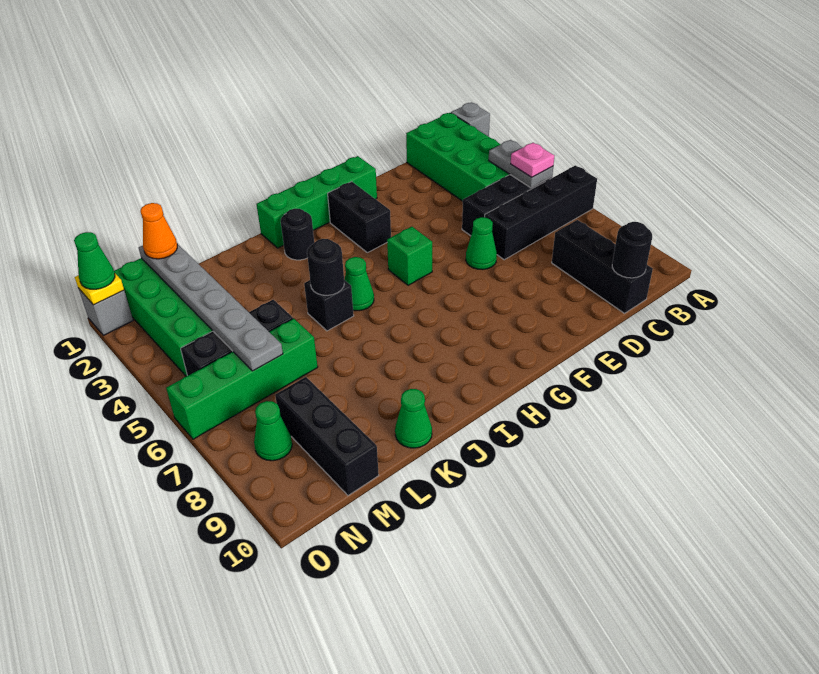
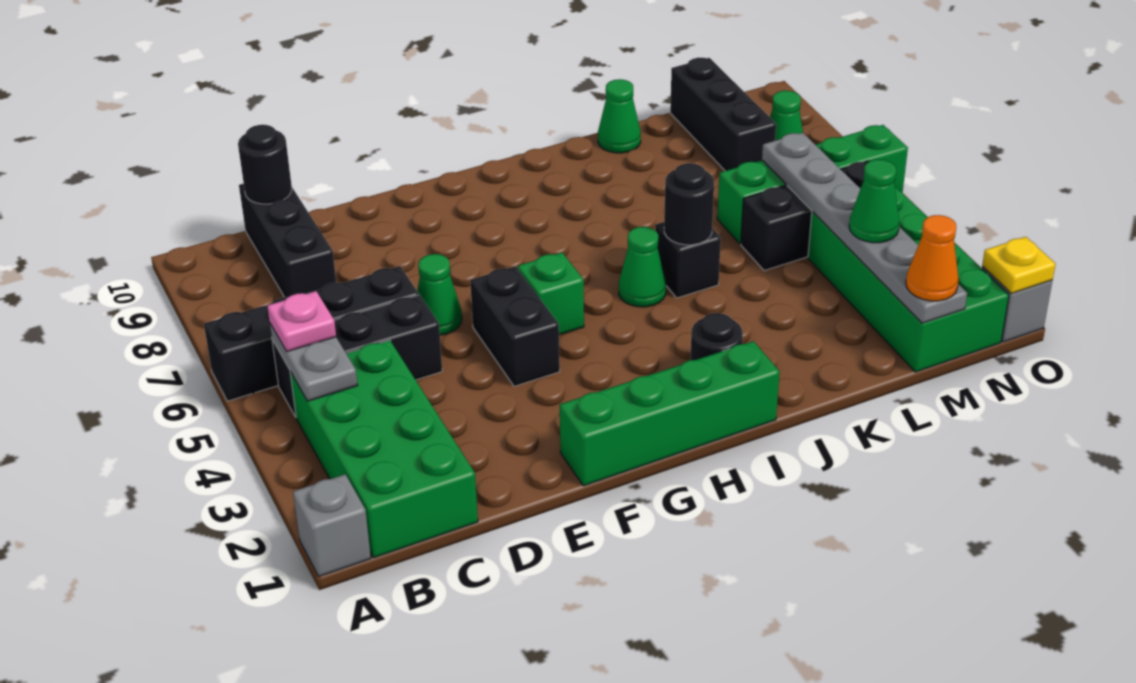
black 1x2 brick [328,182,391,253] -> black 1x2 brick moved to [470,266,560,386]
green 1x1 cone [74,232,115,289] -> green 1x1 cone moved to [849,160,900,243]

